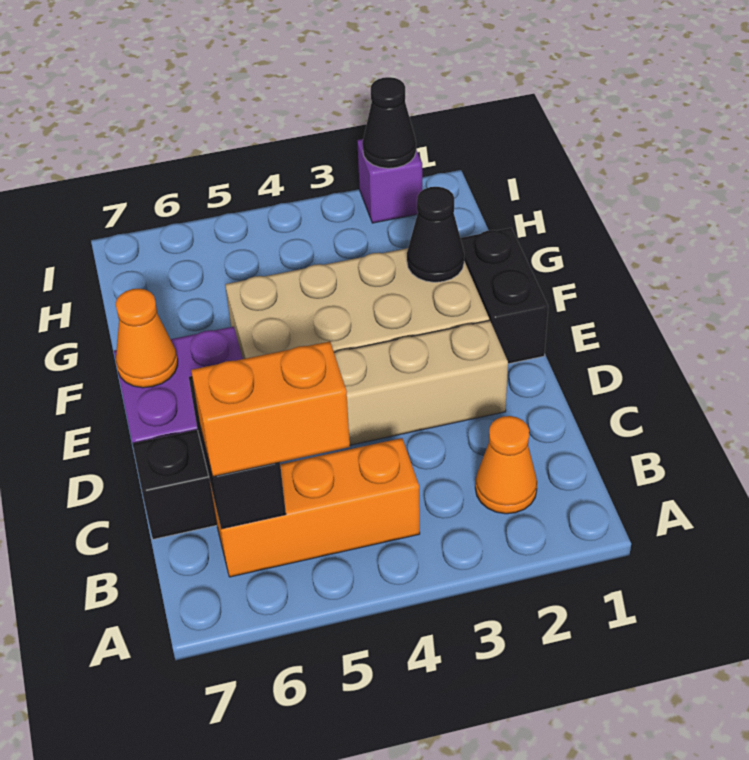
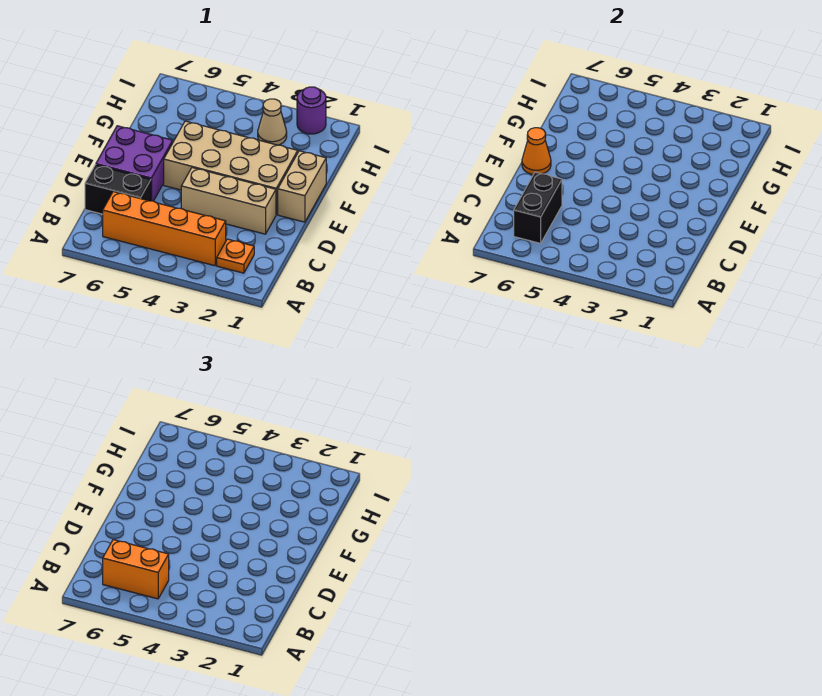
orange 1x1 cone [475,416,537,514] -> orange 1x1 plate [217,239,254,273]
orange 1x3 brick [210,438,420,577] -> orange 1x4 brick [103,192,226,266]
black 1x2 brick [461,228,548,364] -> tan 1x2 brick [278,151,326,222]
black 1x1 cone [407,187,464,282] -> none
none -> tan 1x1 cone [258,99,287,145]
purple 1x1 brick [357,139,422,223] -> purple 1x1 round brick [297,87,326,134]
black 1x1 cone [363,77,416,168] -> none

